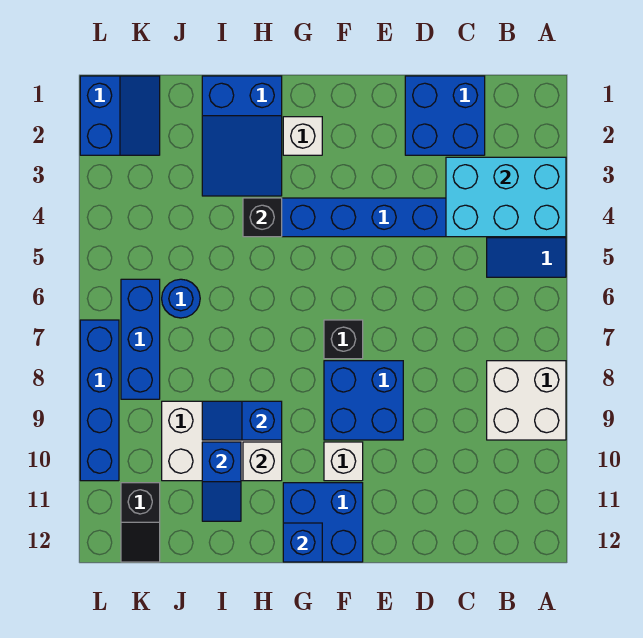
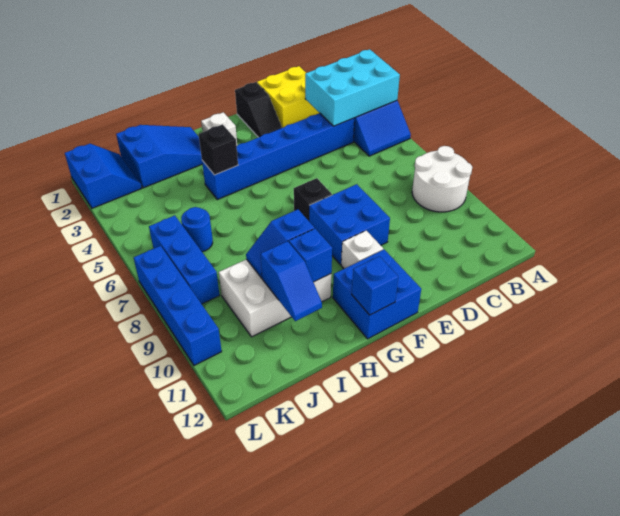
white 2x2 brick [487,361,566,440] -> white 2x2 round brick [412,146,472,212]
blue 2x2 brick [405,76,485,155] -> yellow 2x2 brick [257,66,319,128]
blue 2x3 slope [202,76,282,196] -> blue 2x3 slope turned to [116,125,202,188]
white 1x1 brick [243,442,282,481] -> blue 1x1 brick [289,229,332,282]
black 1x2 slope [121,483,160,562] -> black 1x2 slope moved to [235,82,282,137]

